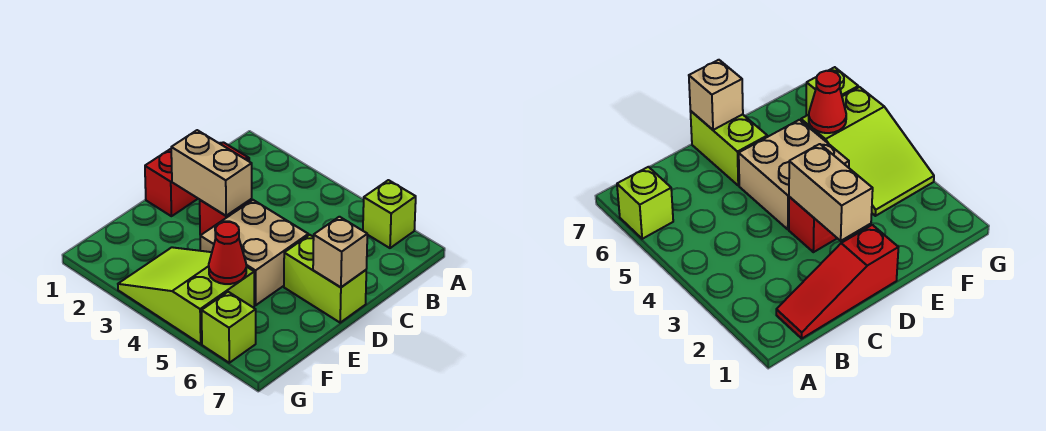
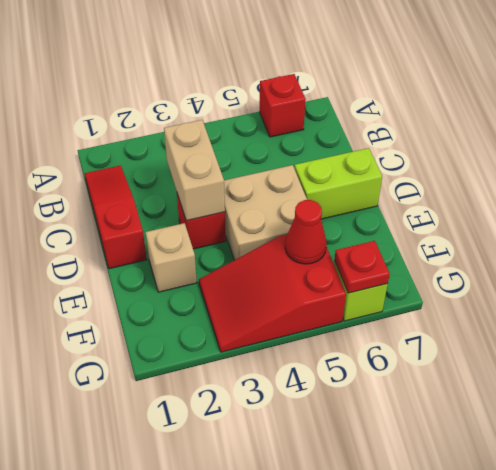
lime 1x1 brick [363,180,416,248] -> red 1x1 brick [260,74,306,137]
tan 1x2 brick [171,130,252,216] -> tan 1x2 brick turned to [164,120,225,221]
tan 1x1 brick [313,217,367,287] -> tan 1x1 brick moved to [145,223,197,292]
lime 2x3 slope [118,247,254,344] -> red 2x3 slope [199,235,346,352]
none -> red 1x1 plate [334,241,390,293]

